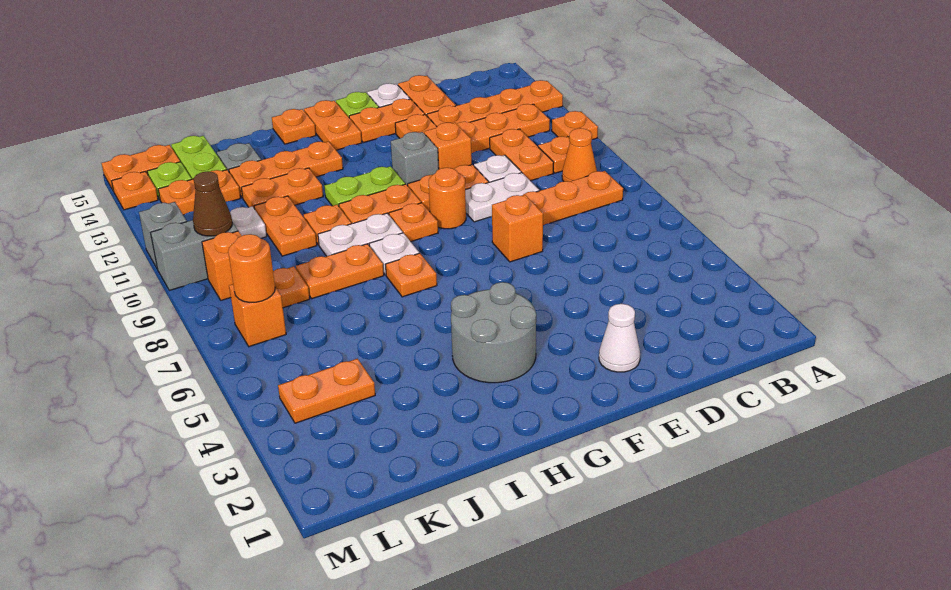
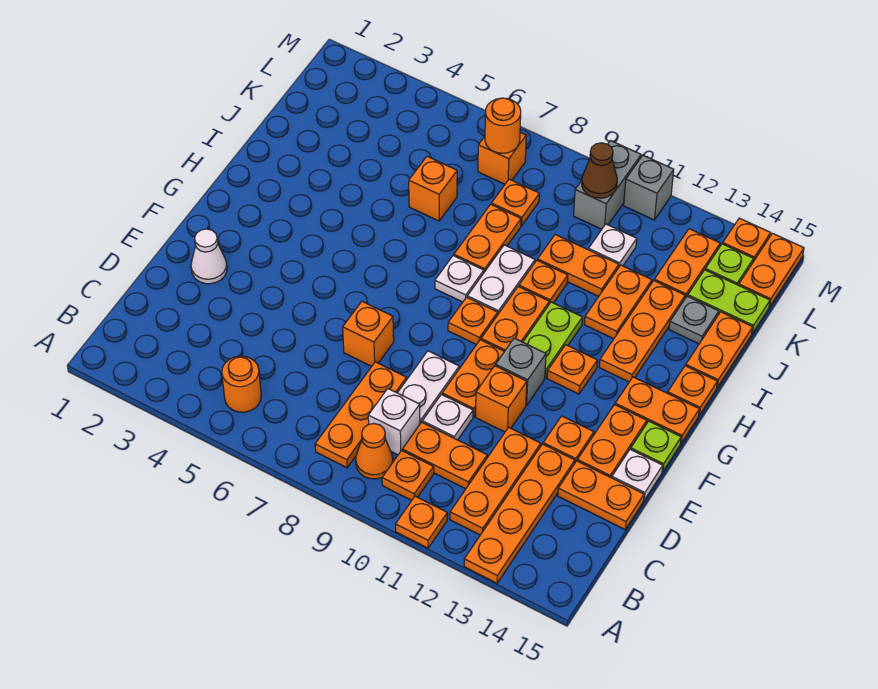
none -> white 1x1 brick [368,389,420,455]
orange 1x1 round brick [429,168,466,229] -> orange 1x1 round brick moved to [222,356,261,412]
grey 2x2 round brick [451,282,536,383] -> none
orange 1x1 plate [385,253,437,297] -> orange 1x1 plate moved to [547,345,597,394]
orange 1x2 plate [278,359,375,423] -> orange 1x2 plate moved to [686,312,753,387]
orange 1x1 brick [202,231,242,300] -> orange 1x1 brick moved to [409,156,457,221]

